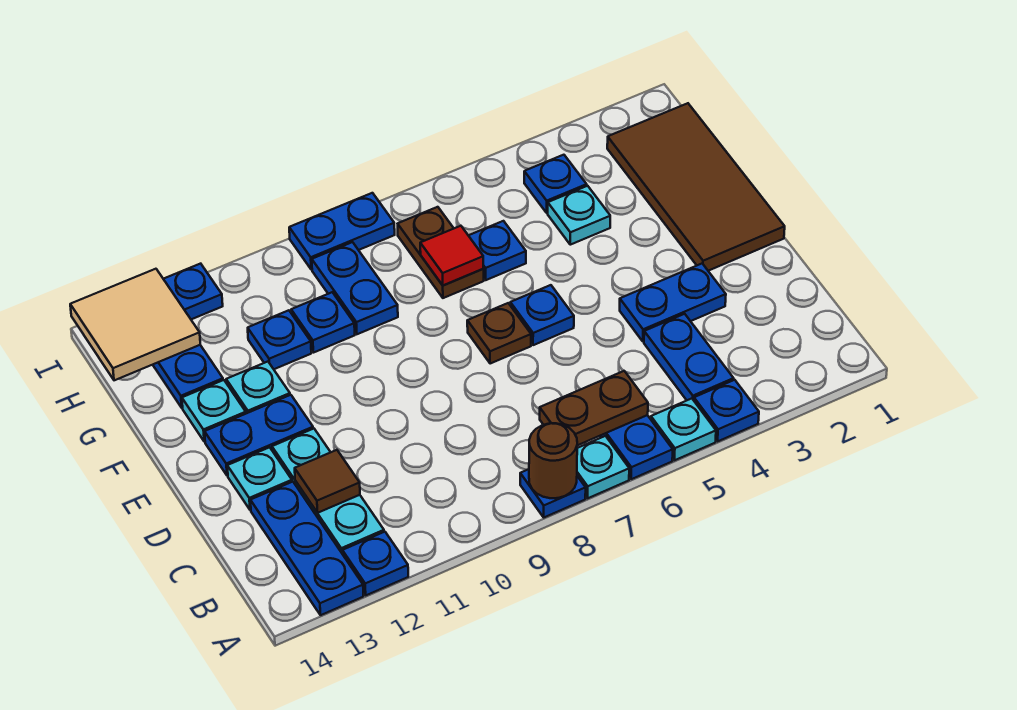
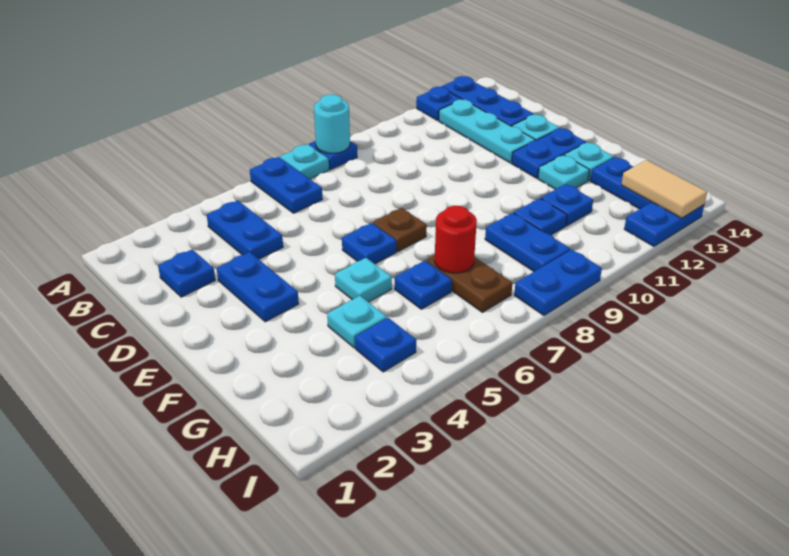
blue 1x1 plate [694,380,759,441] -> blue 1x1 plate moved to [158,250,215,297]
cyan 1x1 plate [651,399,716,460] -> cyan 1x1 plate moved to [335,258,392,302]
brown 1x1 round brick [529,423,577,498] -> cyan 1x1 round brick [314,94,350,153]
brown 1x2 plate [540,371,648,445] -> none
brown 1x1 tile [295,450,360,513] -> none
blue 1x2 plate [620,264,726,341] -> blue 1x2 plate turned to [217,252,299,322]
brown 2x4 tile [607,103,785,271] -> none
red 1x1 tile [420,226,484,285] -> red 1x1 round brick [435,206,477,273]
tan 2x2 tile [70,269,200,380] -> tan 1x2 tile [621,160,707,218]

